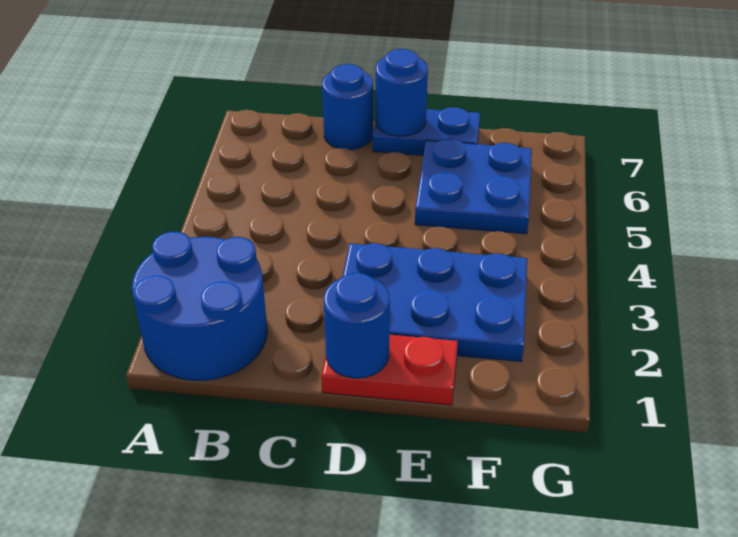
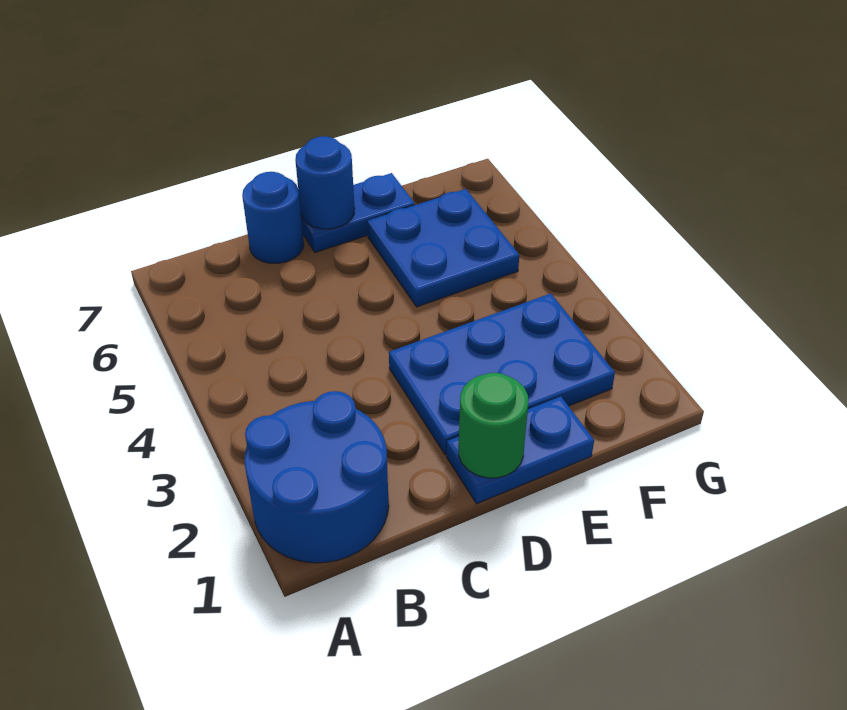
red 1x2 plate [321,335,458,405] -> blue 1x2 plate [447,396,594,504]
blue 1x1 round brick [324,273,390,378] -> green 1x1 round brick [459,373,528,478]

